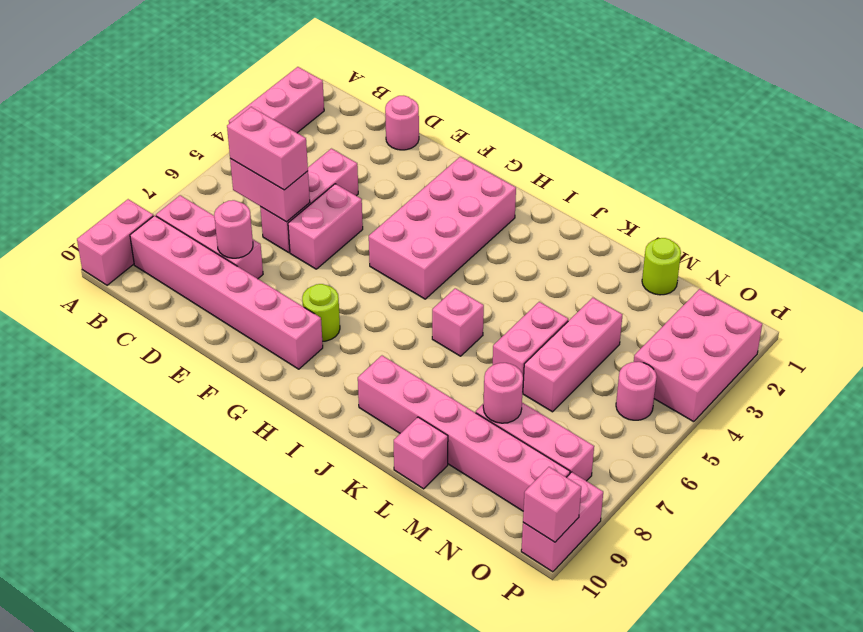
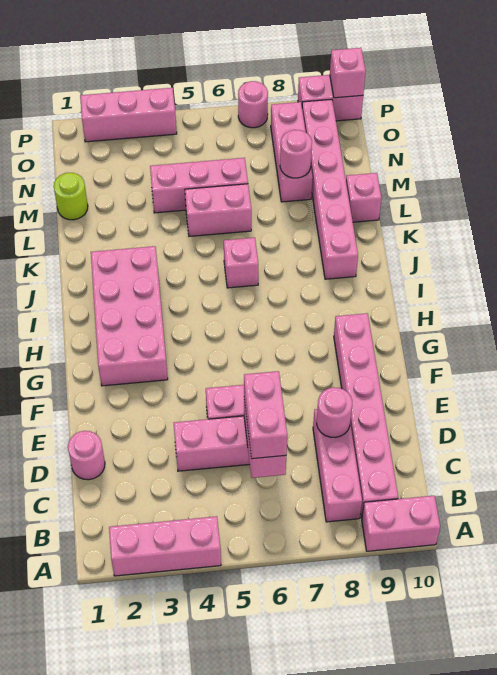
pink 2x4 brick [369,157,516,299] -> pink 2x4 brick turned to [91,246,168,386]
lime 1x1 round brick [302,284,340,341] -> none
pink 2x3 brick [634,289,762,422] -> pink 1x3 brick [80,88,177,142]
pink 1x1 round brick [616,362,657,420] -> pink 1x1 round brick moved to [238,81,268,128]

